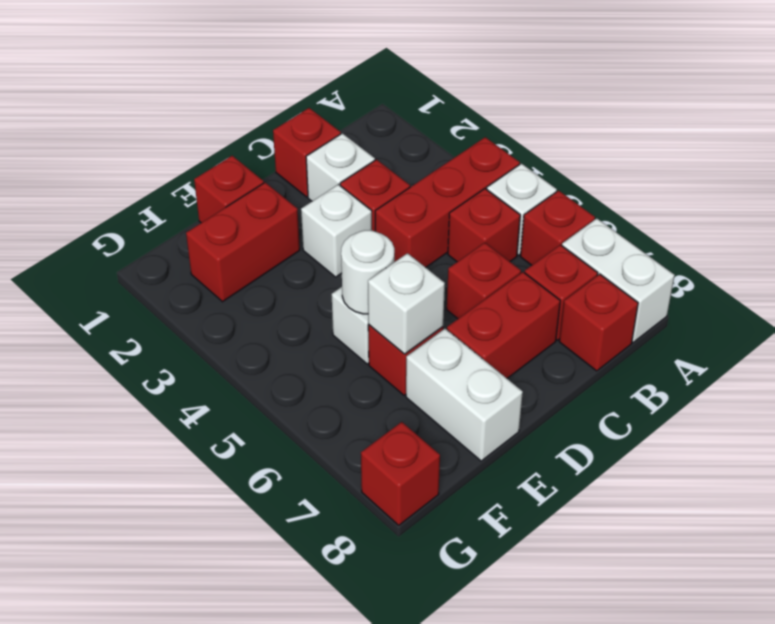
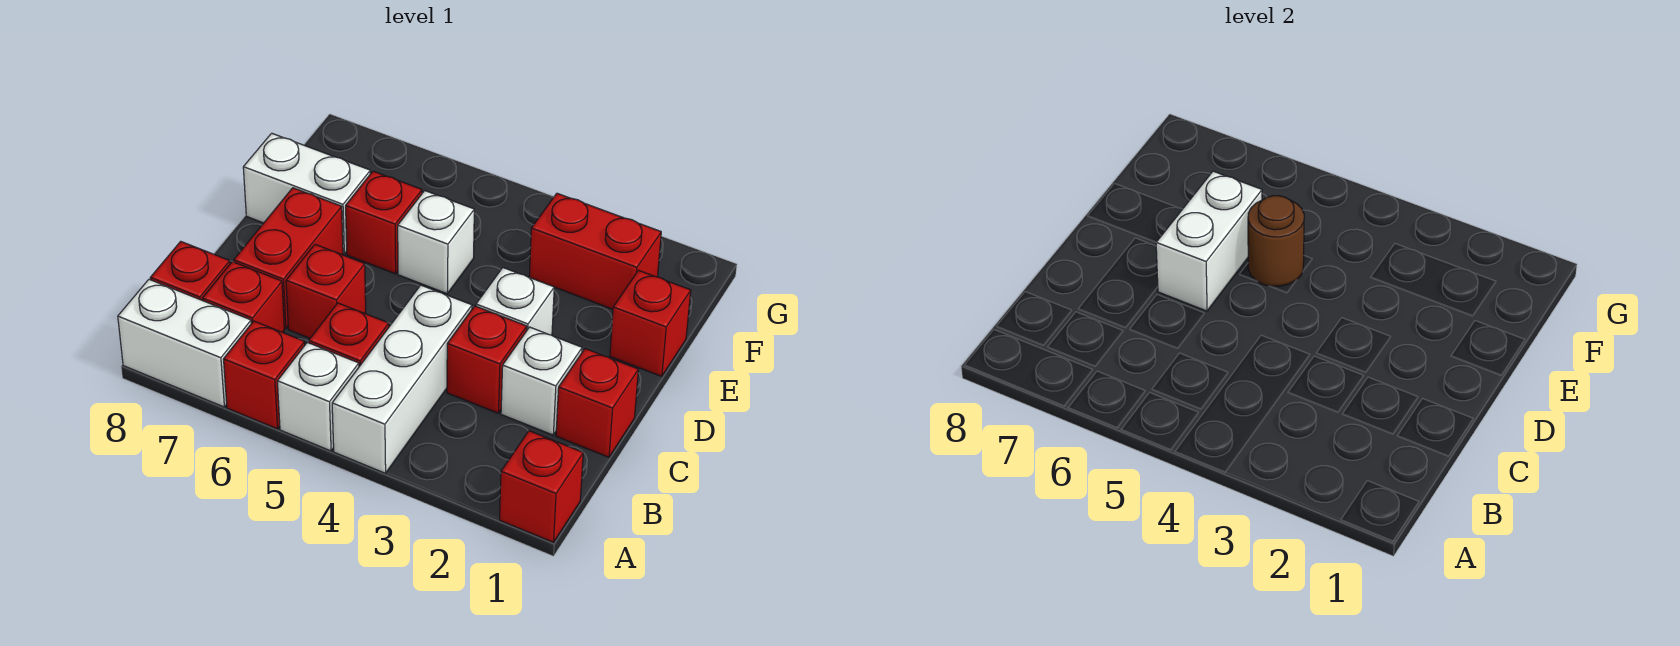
red 1x3 brick [375,137,520,267] -> white 1x3 brick [332,285,472,473]
red 1x2 brick [186,183,300,302] -> red 1x2 brick turned to [529,193,661,309]
white 1x1 round brick [341,230,394,314] -> brown 1x1 round brick [1248,196,1304,286]
white 1x1 brick [368,253,445,354] -> white 1x2 brick [1156,171,1262,311]
red 1x1 brick [361,422,440,525] -> red 1x1 brick moved to [500,431,583,542]

